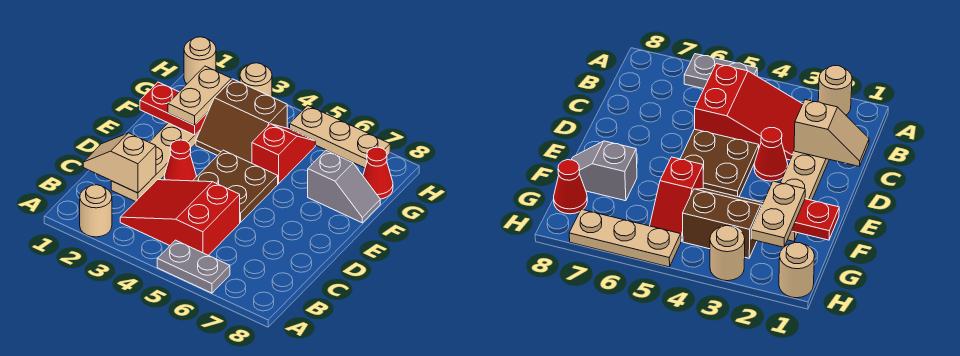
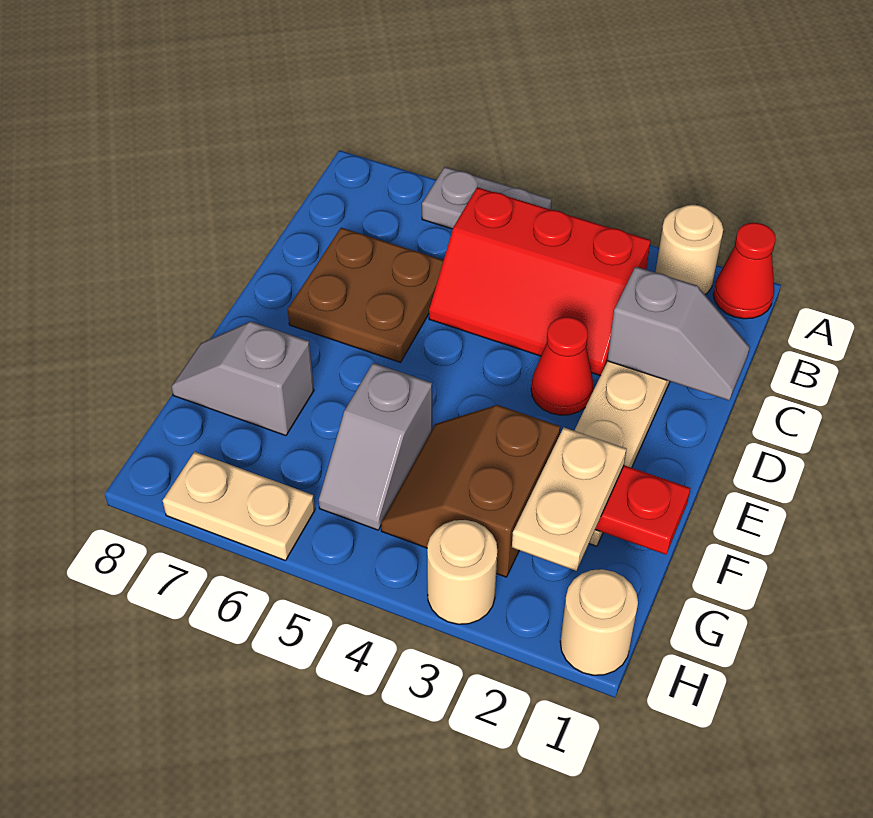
red 2x3 slope [120,180,240,255] -> red 2x3 slope turned to [429,187,651,376]
tan 1x2 slope [83,133,156,193] -> grey 1x2 slope [607,267,750,400]
brown 2x2 plate [193,150,278,222] -> brown 2x2 plate moved to [288,228,444,363]
brown 2x2 slope [196,79,287,163] -> brown 2x2 slope turned to [381,405,560,577]
red 1x2 slope [252,124,315,184] -> grey 1x2 slope [319,363,432,530]
red 1x1 cone [363,147,393,199] -> red 1x1 cone moved to [713,223,776,319]
tan 1x3 plate [290,105,390,168] -> tan 1x2 plate [163,452,315,561]

